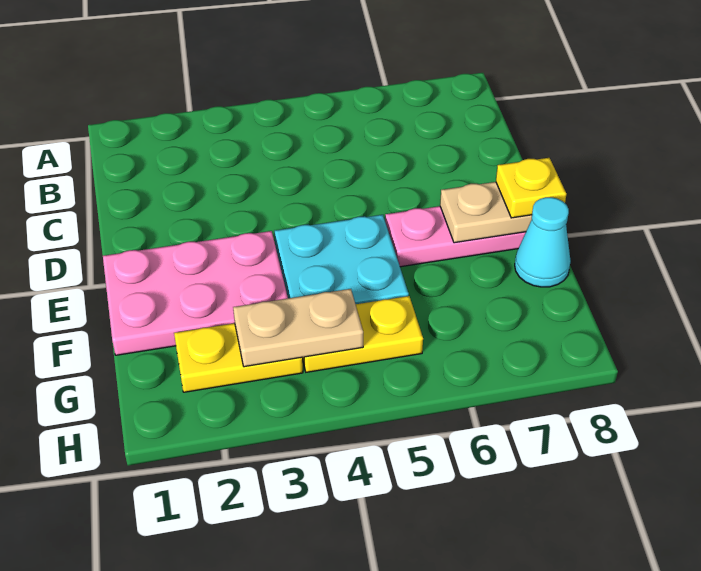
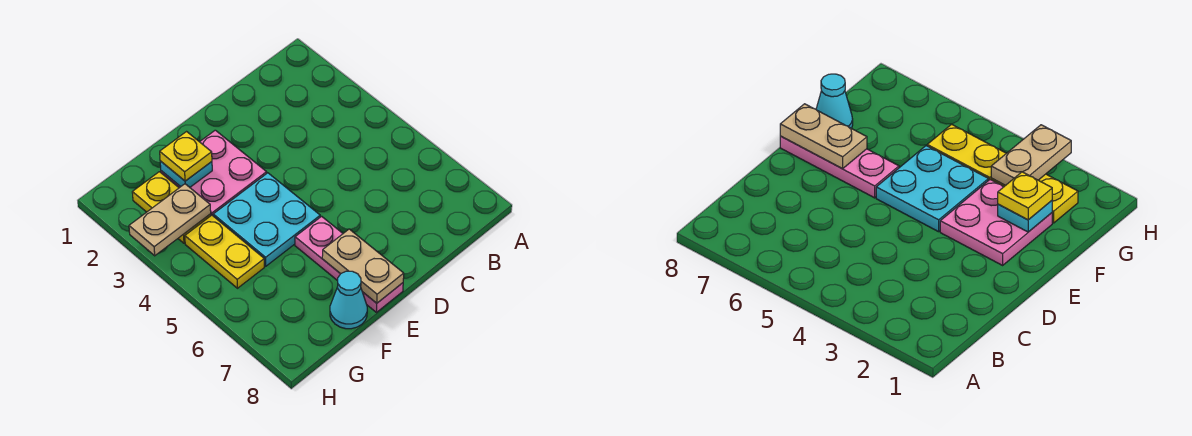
pink 2x3 plate [103,231,288,355] -> pink 2x2 plate [161,130,267,216]
yellow 1x1 plate [496,158,566,218] -> yellow 1x1 plate moved to [160,132,212,181]
none -> cyan 1x1 plate [160,161,212,187]
tan 1x2 plate [233,289,363,367] -> tan 1x2 plate turned to [129,184,211,256]

